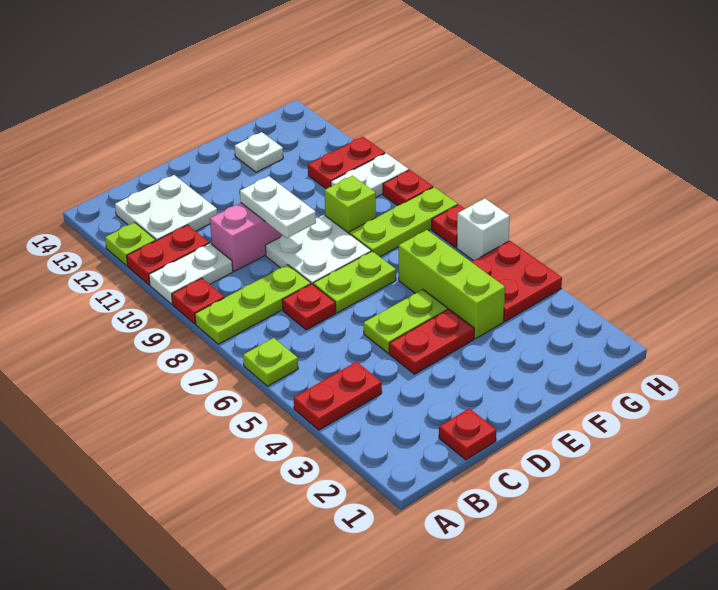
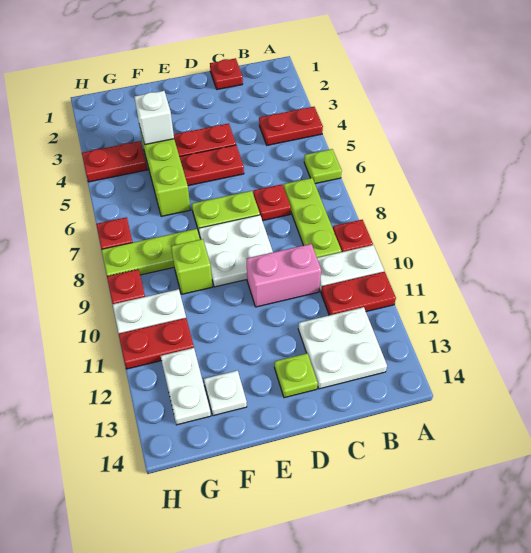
lime 1x3 plate [195,265,311,344] -> lime 1x3 plate turned to [284,178,341,258]
lime 1x1 plate [105,222,156,266] -> lime 1x1 plate moved to [274,353,318,398]
lime 1x2 plate [363,289,448,353] -> red 1x2 plate [179,145,244,186]
white 1x2 plate [240,176,316,238] -> white 1x2 plate moved to [161,348,211,425]
red 2x2 plate [472,241,562,321] -> red 1x2 plate [82,141,148,182]
white 1x1 brick [457,199,510,261] -> white 1x1 brick moved to [134,91,174,145]

